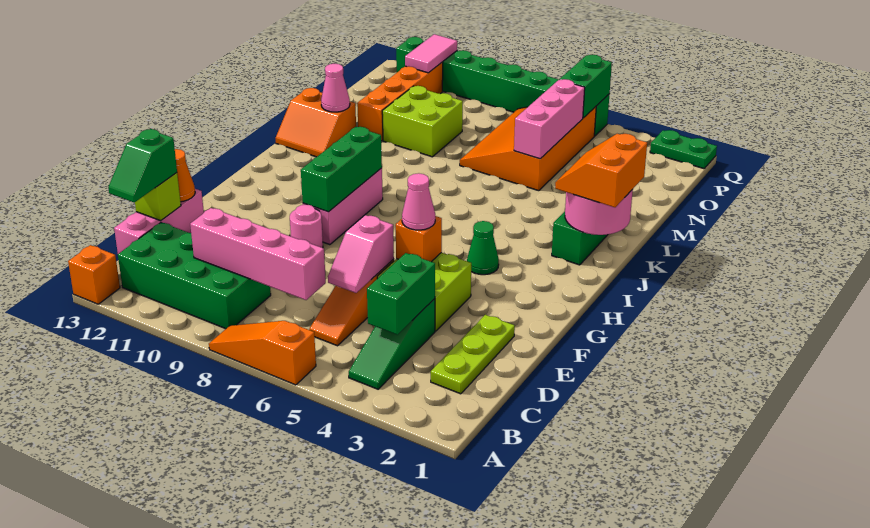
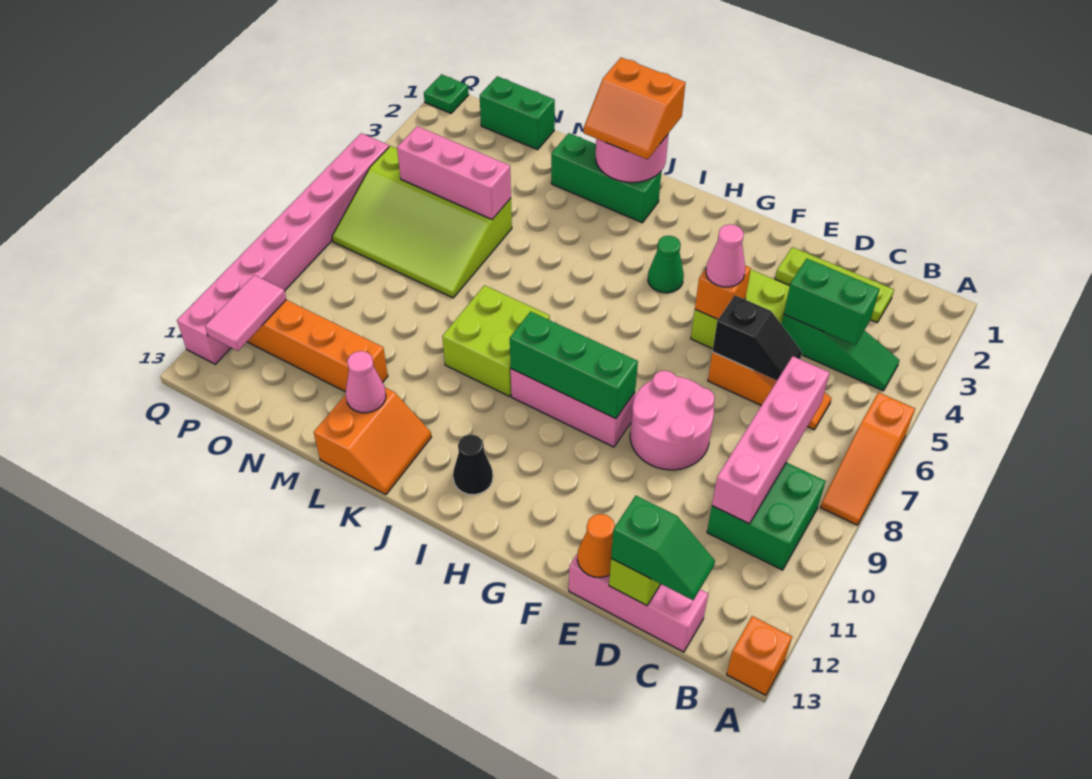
green 2x4 brick [118,223,271,329] -> green 2x2 brick [707,462,826,570]
pink 1x2 slope [328,215,394,293] -> black 1x2 slope [712,295,802,381]
pink 1x1 round brick [290,204,323,248] -> pink 2x2 round brick [630,371,715,470]
none -> black 1x1 cone [453,434,493,495]
orange 3x4 slope [460,107,596,191] -> lime 3x4 slope [332,146,512,298]
lime 2x2 brick [382,86,463,157] -> lime 2x2 brick moved to [442,285,550,397]
green 1x2 brick [559,55,612,118] -> green 1x2 brick moved to [480,76,555,150]
pink 1x2 tile [405,34,457,73] -> pink 1x2 tile turned to [205,275,286,351]
green 1x2 plate [650,130,717,169] -> green 1x1 plate [424,74,469,113]
green 1x8 brick [396,37,609,136] -> pink 1x8 brick [177,133,389,364]

